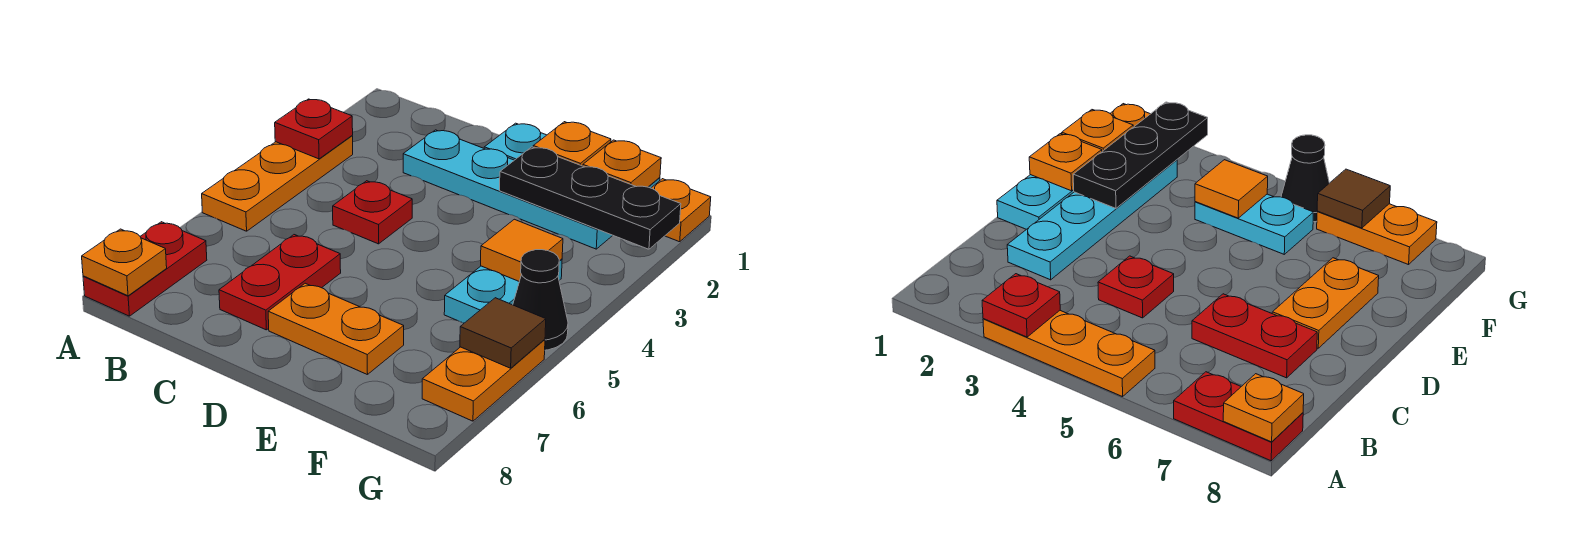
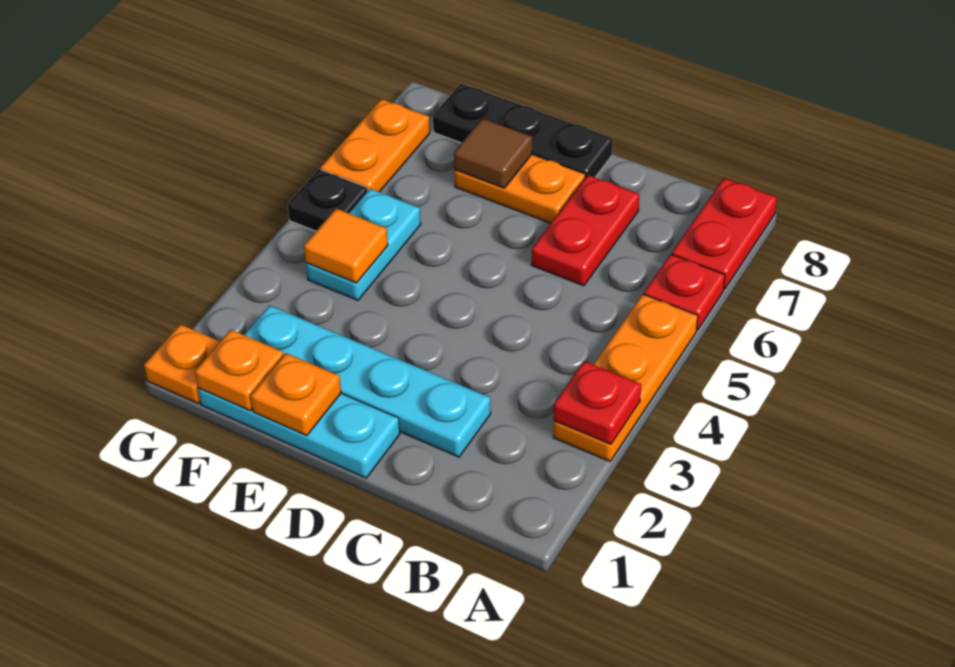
orange 1x1 plate [82,229,167,296] -> none
red 1x1 plate [333,181,412,244] -> red 1x1 plate moved to [644,254,725,330]
black 1x3 plate [500,147,681,249] -> black 1x3 plate moved to [433,84,613,178]
black 1x1 cone [513,250,568,350] -> black 1x1 plate [288,169,368,231]
brown 1x1 tile [460,298,546,368] -> brown 1x1 tile moved to [454,118,532,188]

